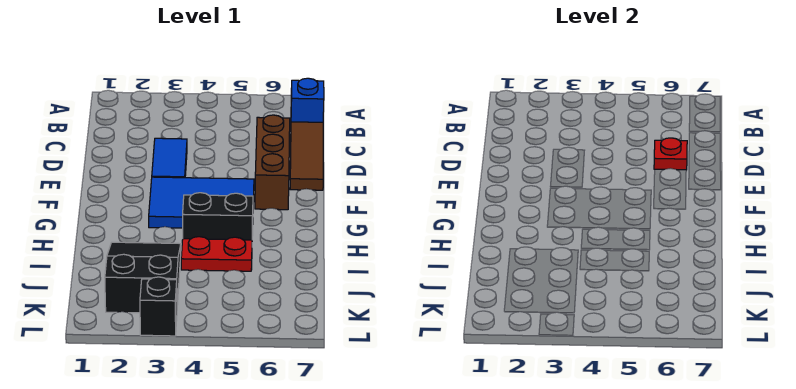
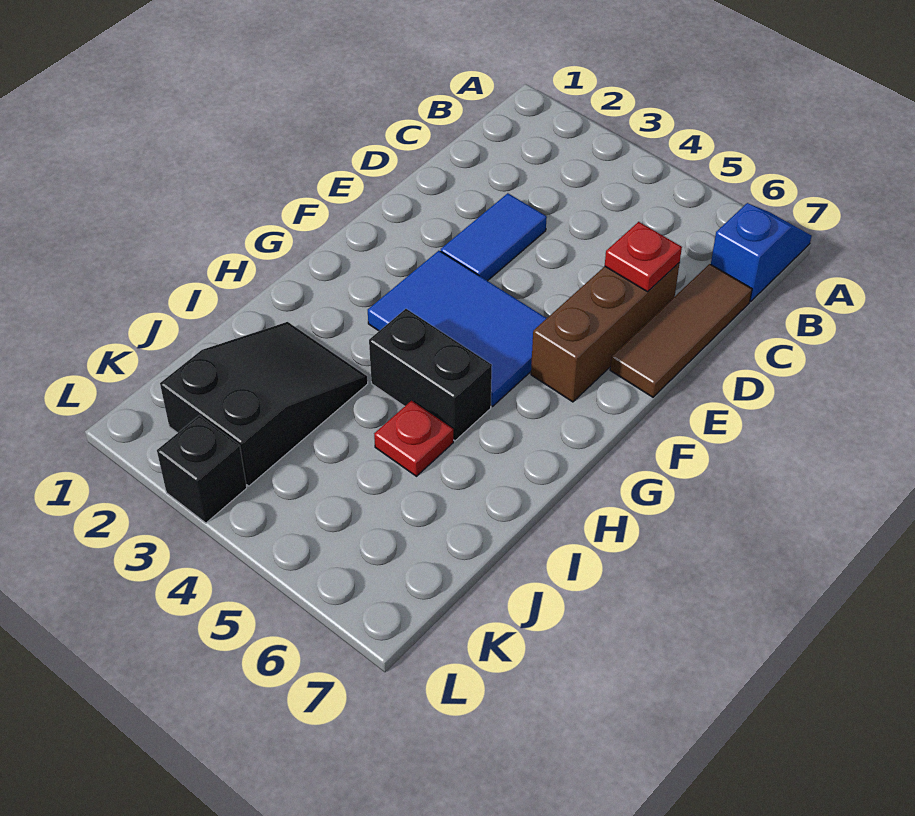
red 1x2 plate [181,237,252,271] -> red 1x1 plate [374,401,453,476]

